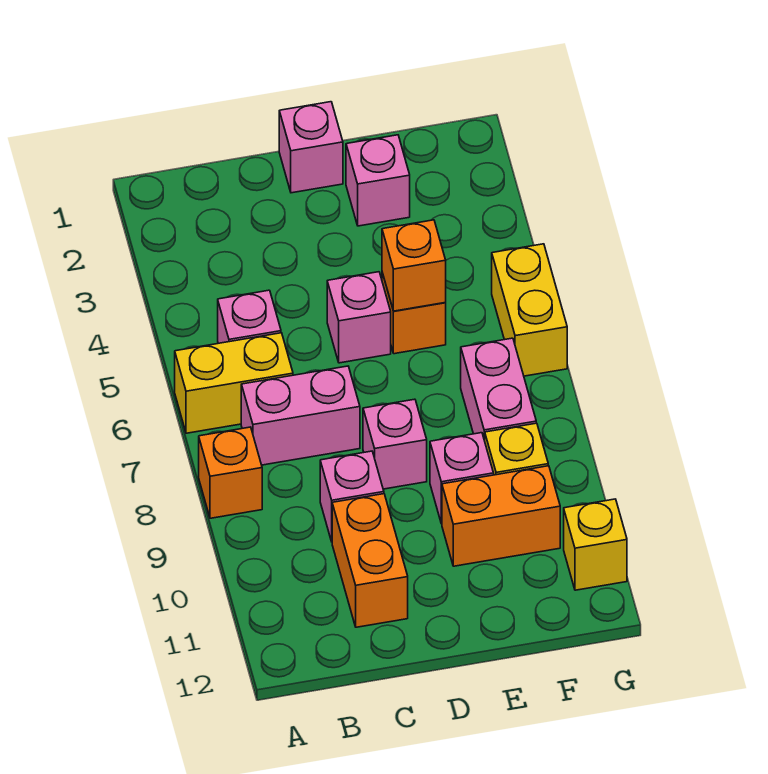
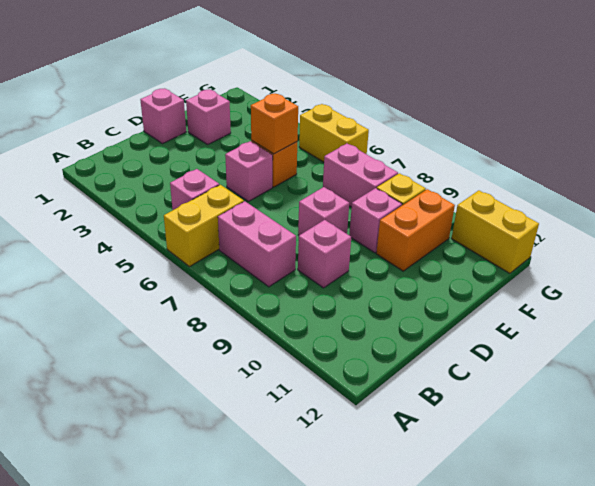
orange 1x1 brick [199,427,262,518] -> none
pink 1x2 brick [241,366,360,465] -> pink 1x2 brick turned to [218,201,296,287]
orange 1x2 brick [332,494,408,627] -> none
yellow 1x1 brick [564,499,627,590] -> yellow 1x2 brick [452,190,539,273]

